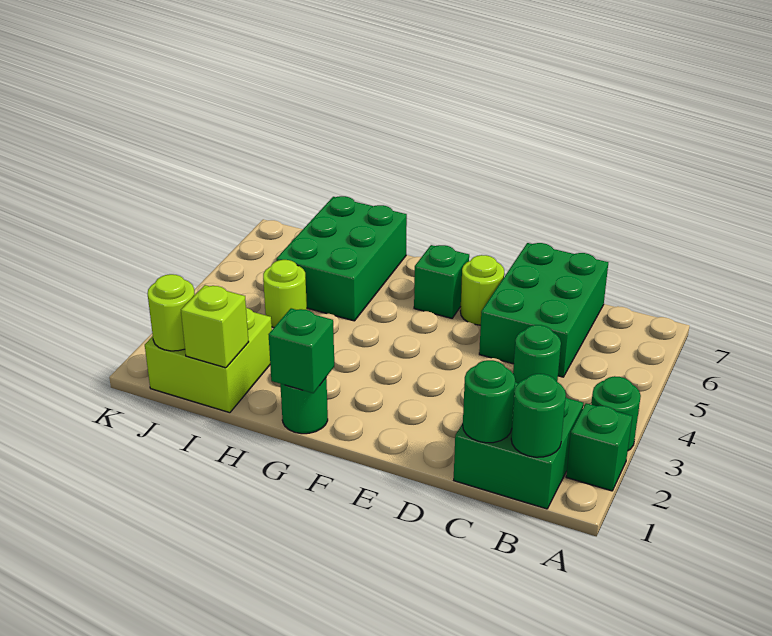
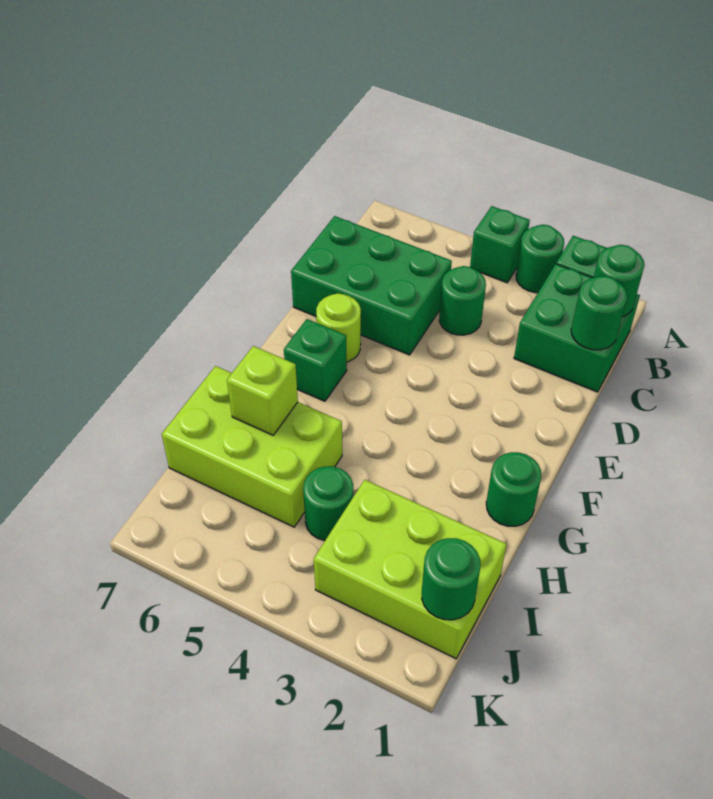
green 1x1 brick [268,308,334,393] -> green 1x1 brick moved to [470,206,530,283]
green 2x3 brick [276,196,407,321] -> lime 2x3 brick [162,366,342,527]
lime 2x2 brick [145,308,272,413] -> lime 2x3 brick [314,480,507,659]
lime 1x1 brick [181,285,249,368] -> lime 1x1 brick moved to [227,346,298,435]
lime 1x1 round brick [263,260,307,328] -> green 1x1 round brick [303,466,353,541]
lime 1x1 round brick [148,274,195,351] -> green 1x1 round brick [422,538,480,620]

